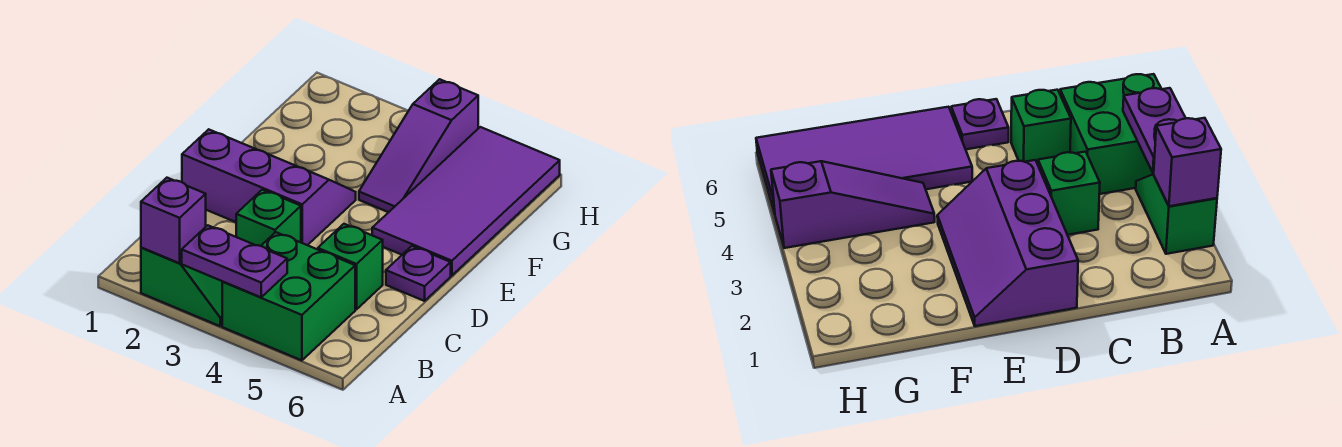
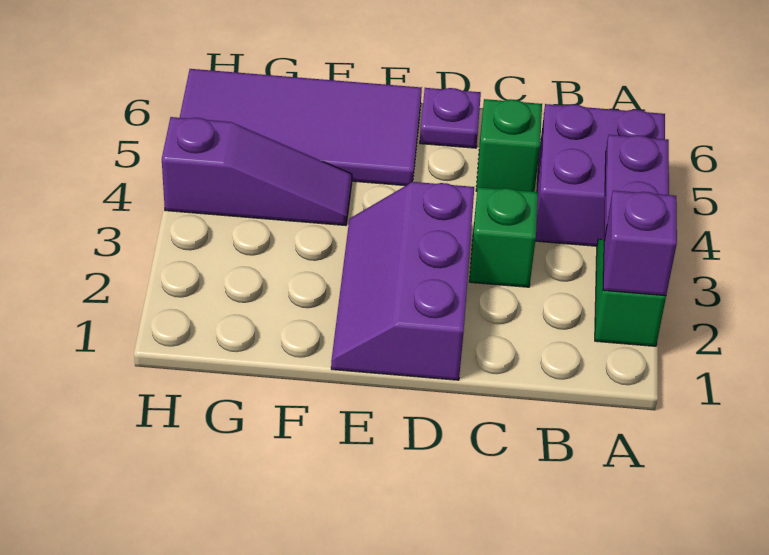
green 2x2 brick [222,232,355,360] -> purple 2x2 brick [535,104,665,246]

